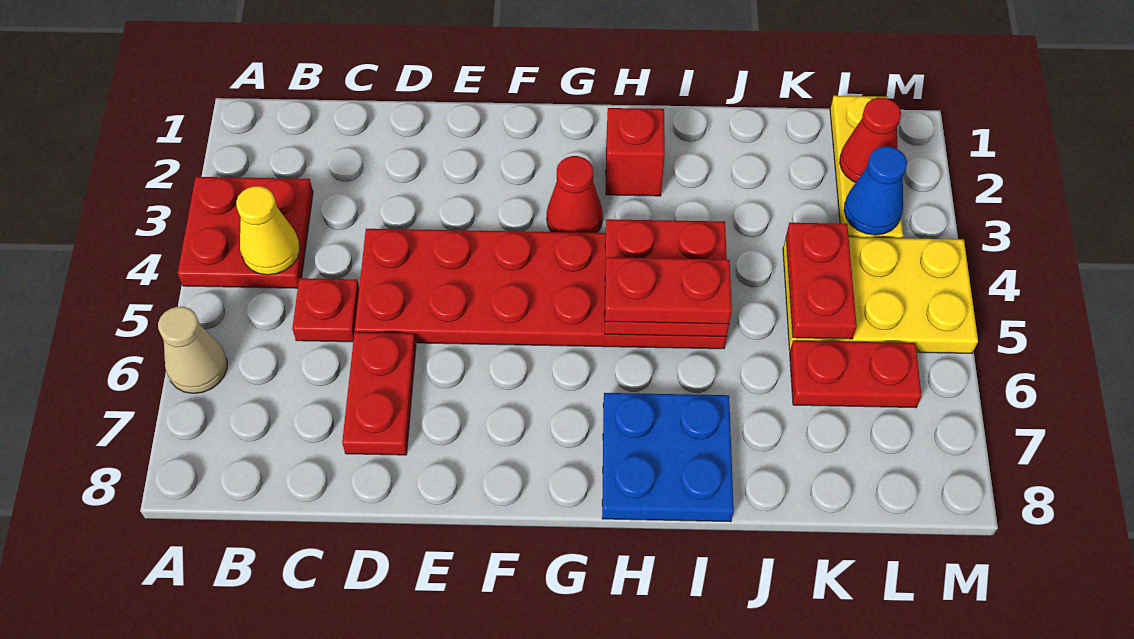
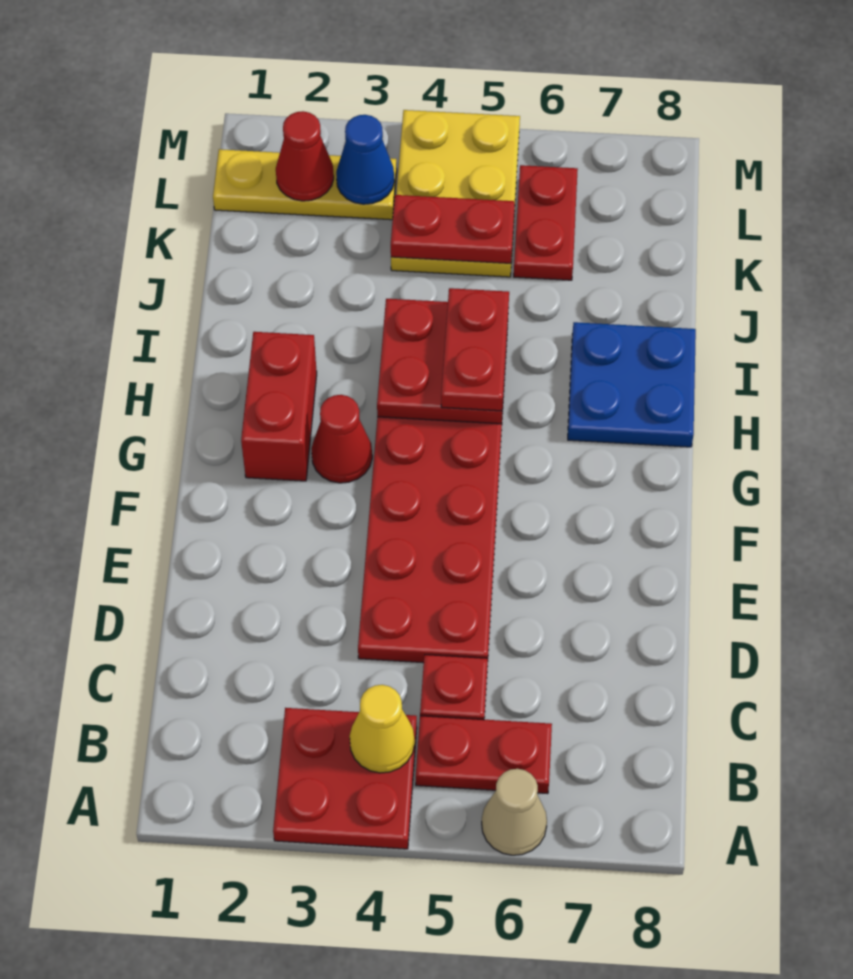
red 1x2 plate [342,333,416,455] -> red 1x2 plate moved to [416,716,552,794]
red 1x1 brick [606,108,665,196] -> red 1x2 brick [241,332,317,481]

